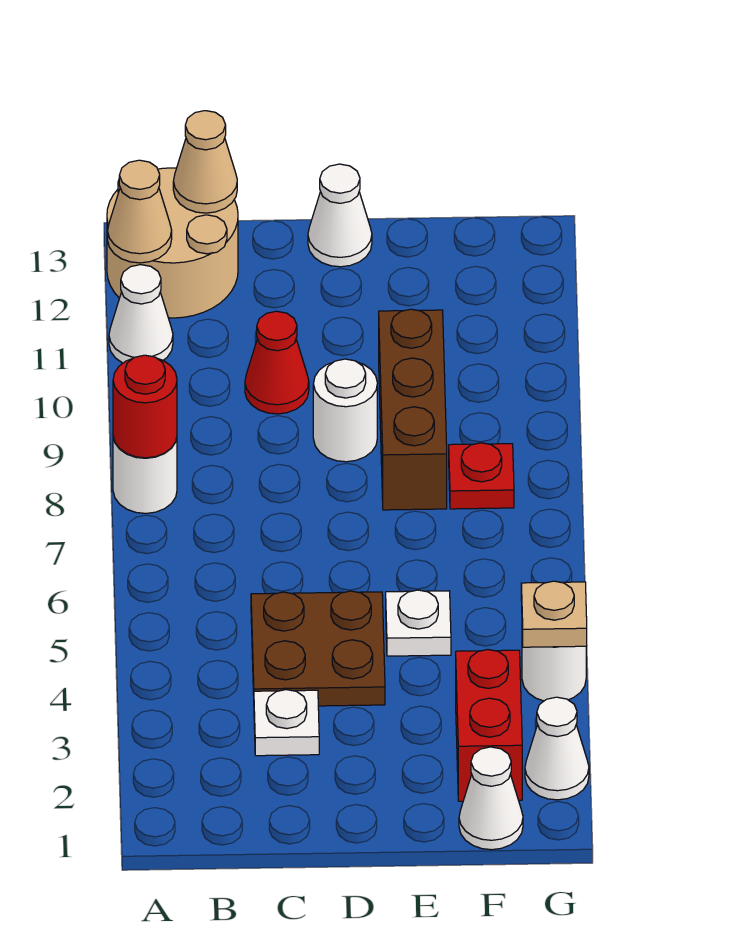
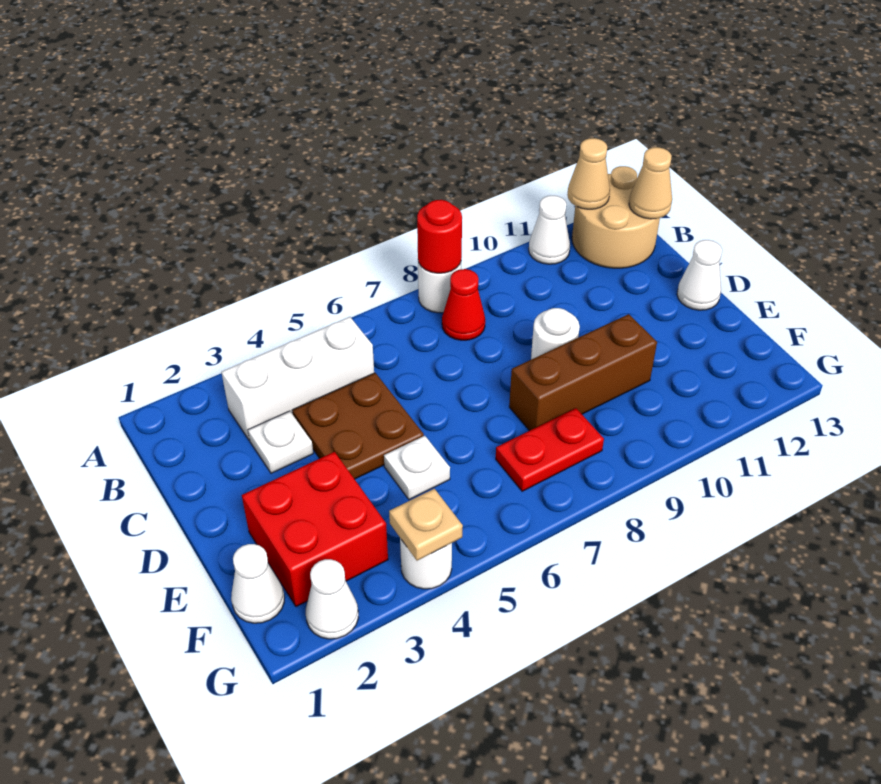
none -> white 1x3 brick [221,317,374,440]
red 1x1 cone [245,311,309,414] -> red 1x1 cone moved to [442,269,485,340]
red 1x2 brick [456,650,522,801] -> red 2x2 brick [242,452,388,607]
red 1x1 plate [449,443,514,509] -> red 1x2 plate [496,408,604,491]

